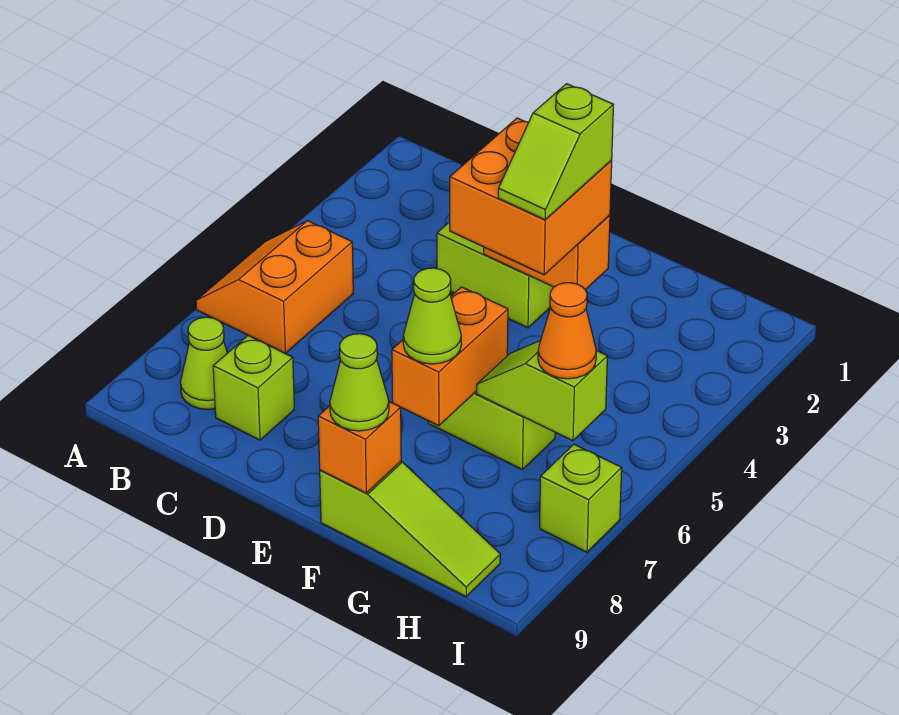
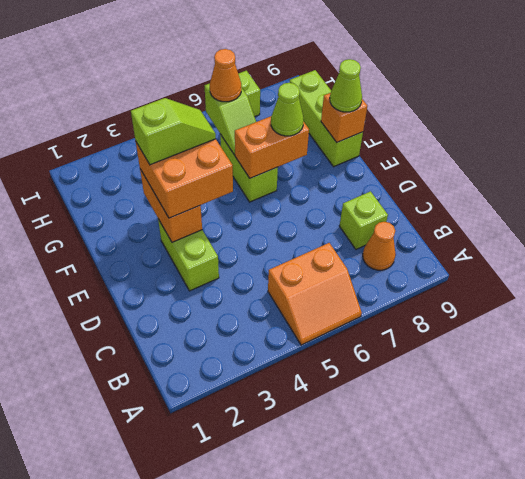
lime 1x1 cone [180,317,227,409] -> orange 1x1 cone [363,222,396,270]
lime 1x3 slope [320,462,500,597] -> lime 1x3 brick [290,70,363,167]

